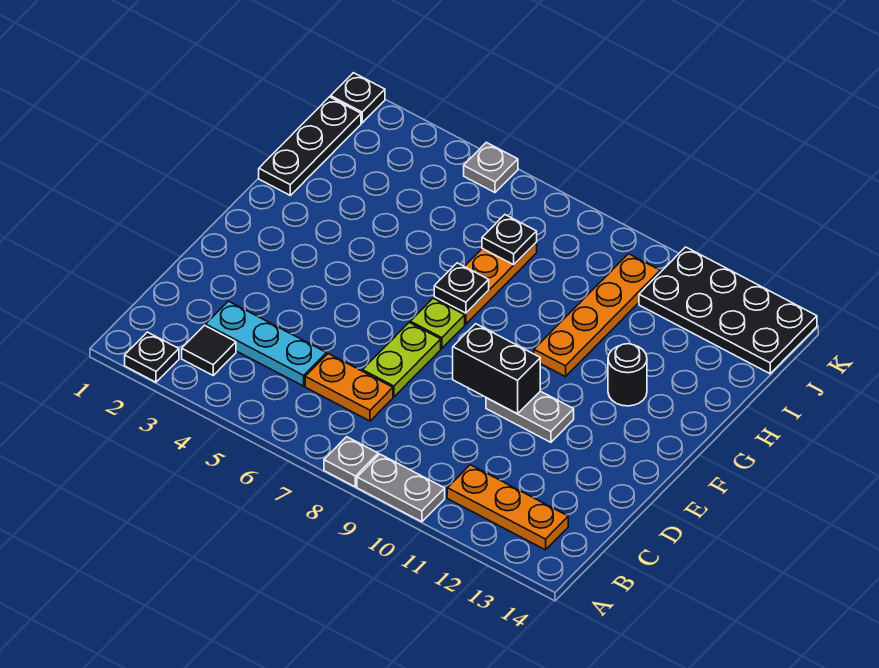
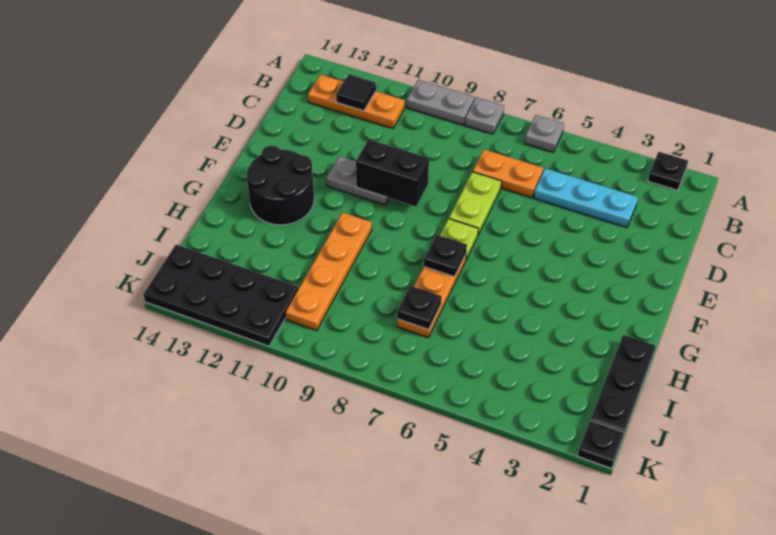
black 1x1 tile [182,325,236,375] -> black 1x1 tile moved to [336,74,376,111]
black 1x1 round brick [608,344,647,406] -> black 2x2 round brick [246,146,314,225]
grey 1x1 plate [464,142,518,193] -> grey 1x1 plate moved to [525,115,564,152]

